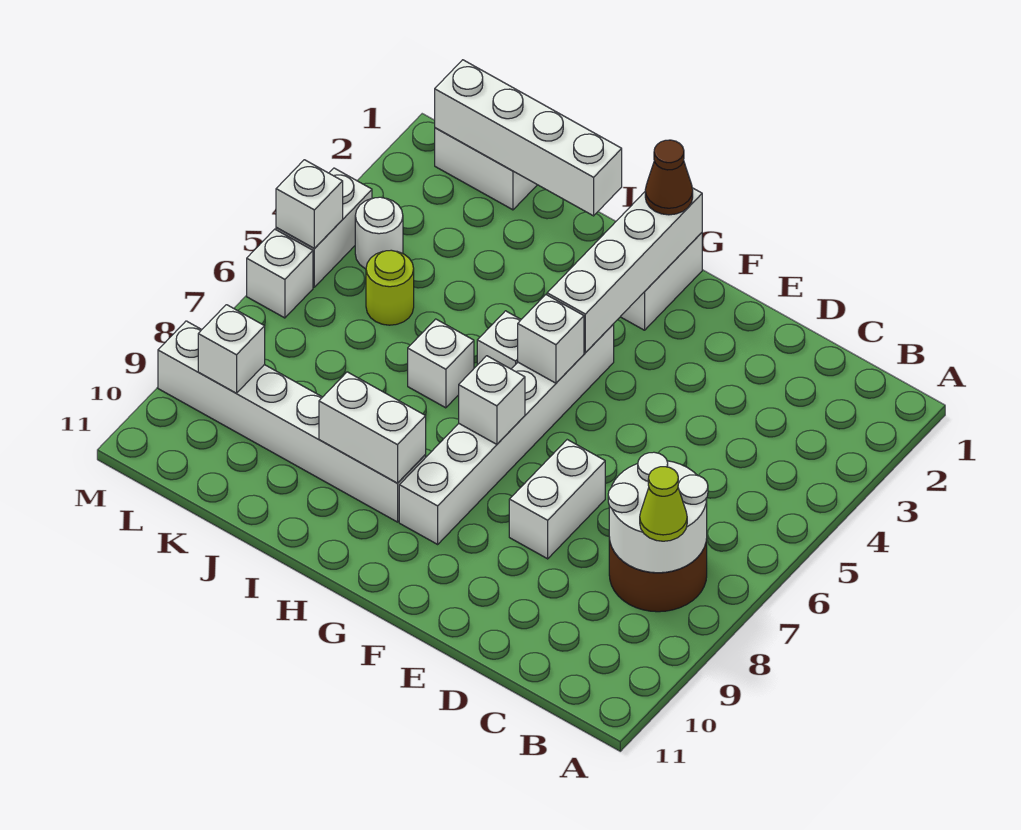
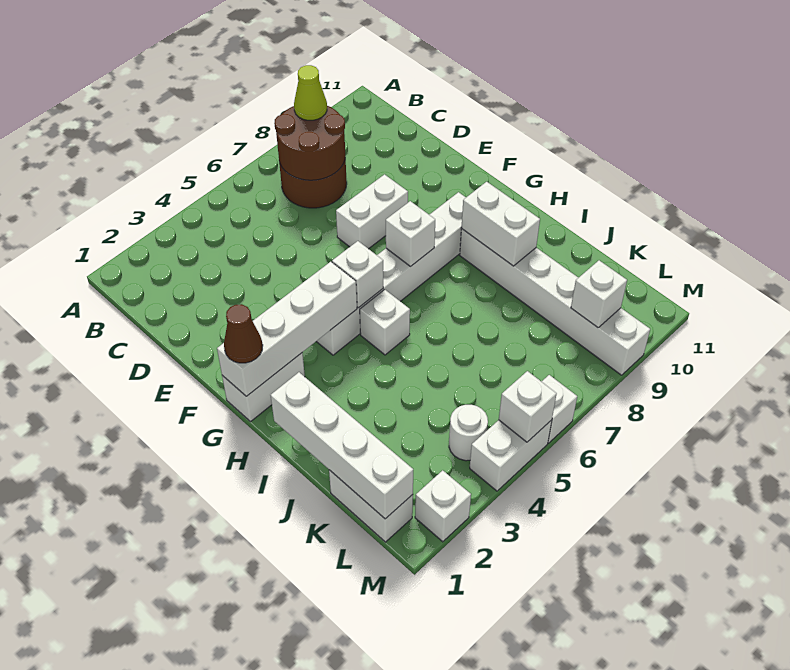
white 2x2 round brick [608,452,708,573] -> brown 2x2 round brick [274,106,345,180]
white 1x1 brick [408,319,474,408] -> white 1x1 brick moved to [415,470,471,542]
lime 1x1 round brick [366,250,414,325] -> none

